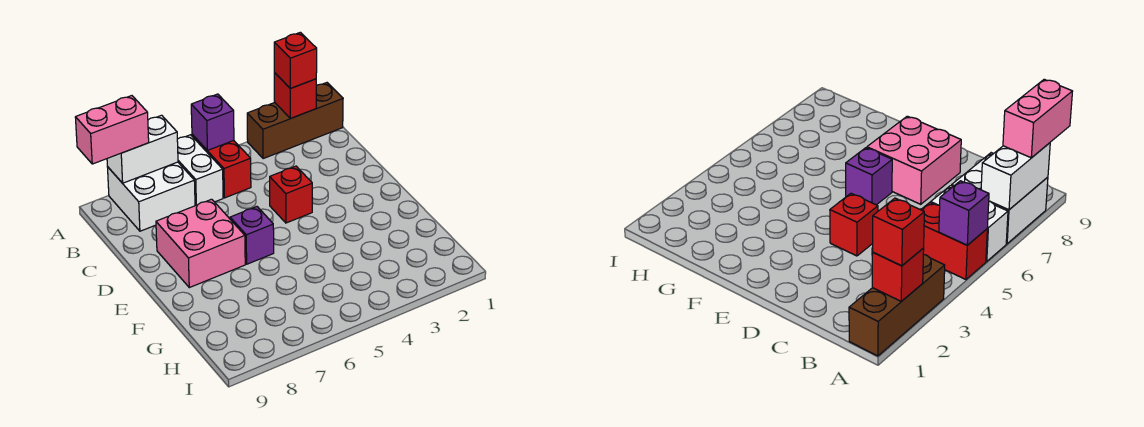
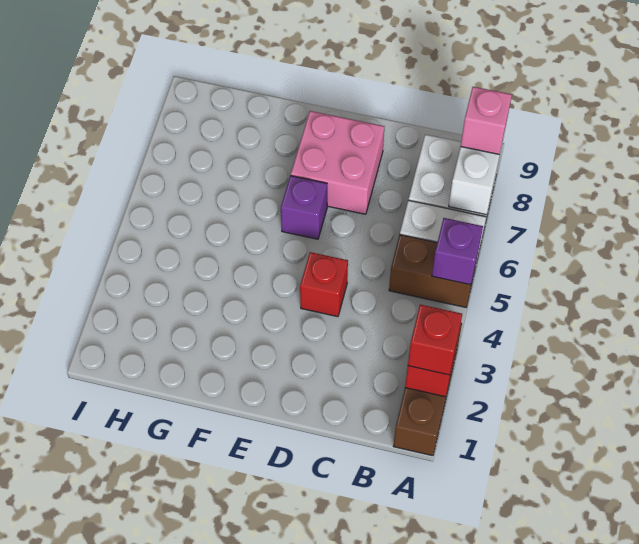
red 1x2 brick [192,134,251,198] -> brown 1x2 brick [389,234,477,307]
pink 1x2 brick [75,96,149,164] -> pink 1x1 brick [461,87,512,154]

